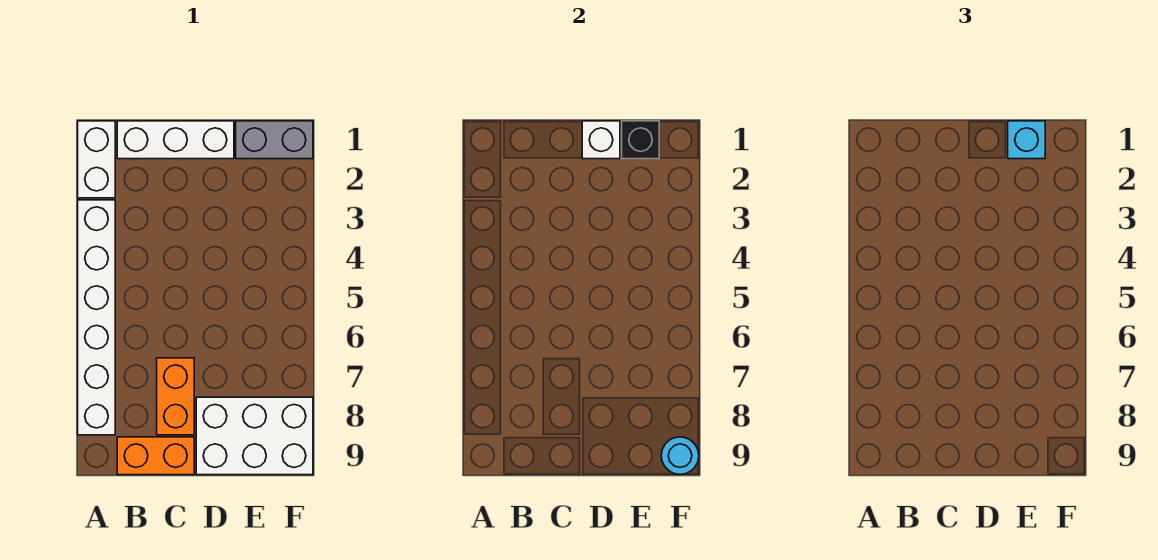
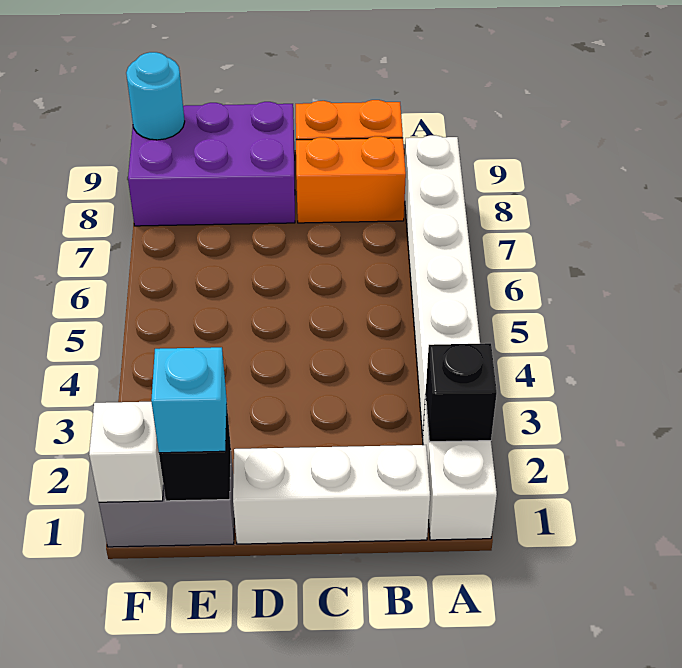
none -> black 1x1 brick [425,343,497,442]
orange 1x2 brick [157,358,194,435] -> orange 1x2 brick turned to [296,136,406,223]
white 1x1 brick [582,121,620,159] -> white 1x1 brick moved to [89,402,163,502]
white 2x3 brick [196,397,313,475] -> purple 2x3 brick [128,102,295,226]

